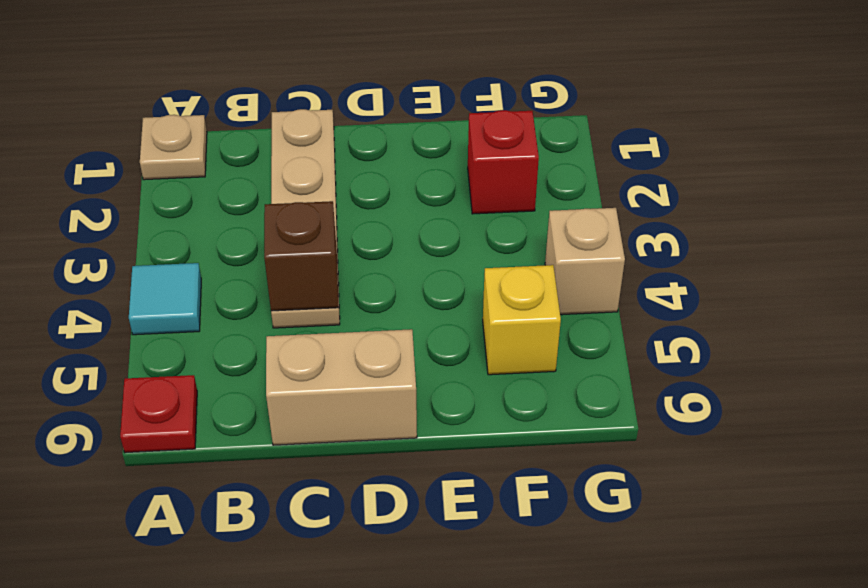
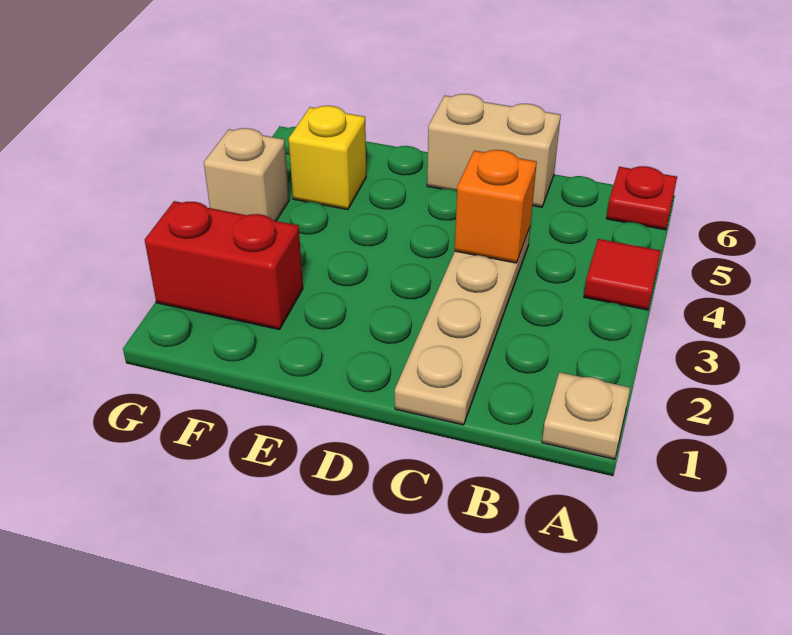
cyan 1x1 tile [129,263,201,335] -> red 1x1 tile [584,239,661,310]
brown 1x1 brick [264,201,338,311] -> orange 1x1 brick [455,150,537,263]
red 1x1 brick [468,110,539,214] -> red 1x2 brick [145,201,303,330]

